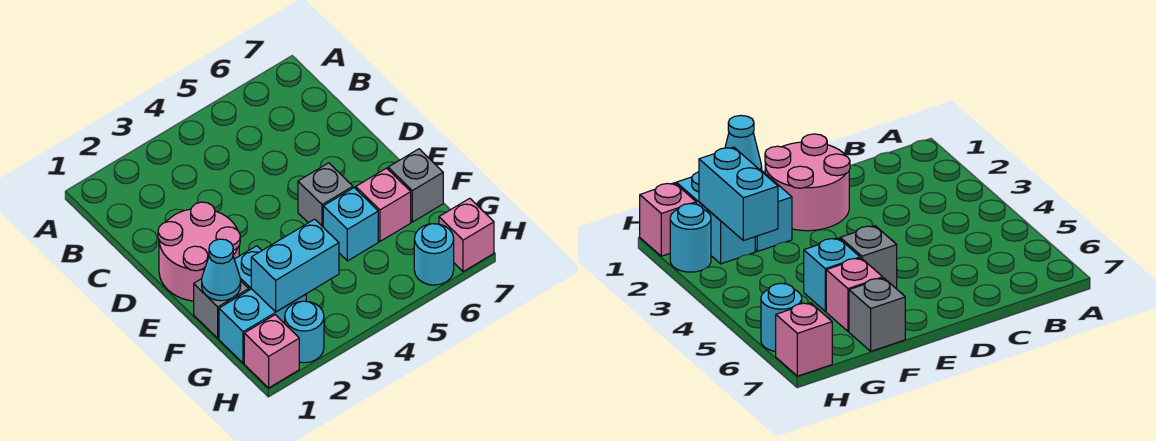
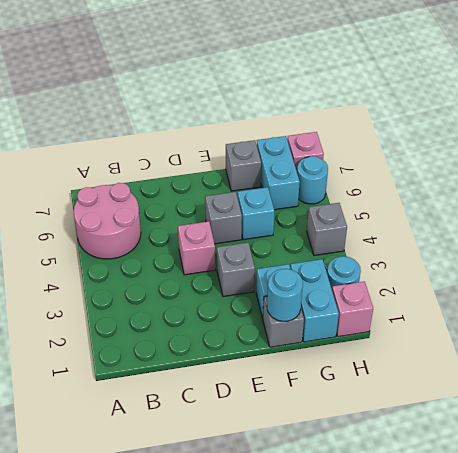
pink 2x2 round brick [158,202,240,301] -> pink 2x2 round brick moved to [74,183,141,259]
none -> grey 1x1 brick [217,243,255,297]
cyan 1x1 cone [202,239,241,301] -> cyan 1x1 round brick [267,269,303,321]
pink 1x1 brick [356,168,411,241] -> pink 1x1 brick moved to [178,221,215,275]
cyan 1x2 brick [251,219,339,312] -> cyan 1x2 brick moved to [257,136,300,210]
none -> grey 1x1 brick [307,203,347,256]

